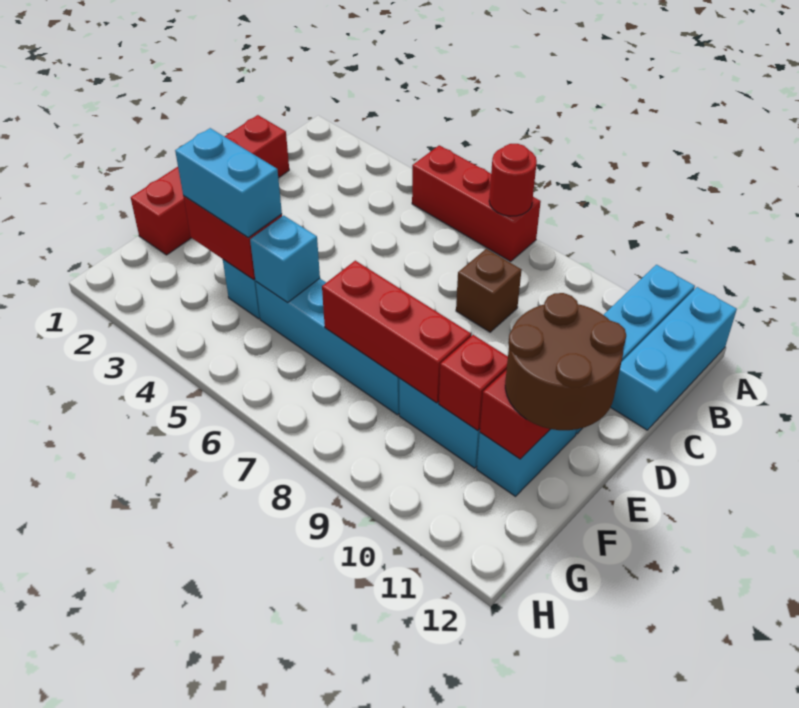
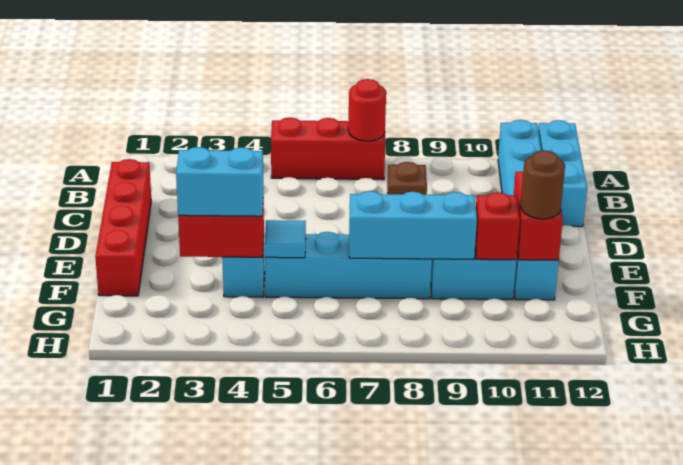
brown 2x2 round brick [505,293,626,430] -> brown 1x1 round brick [520,150,565,219]
cyan 1x1 brick [250,215,320,303] -> cyan 1x1 tile [265,220,306,258]
red 1x3 brick [322,261,471,403] -> cyan 1x3 brick [349,191,477,259]

